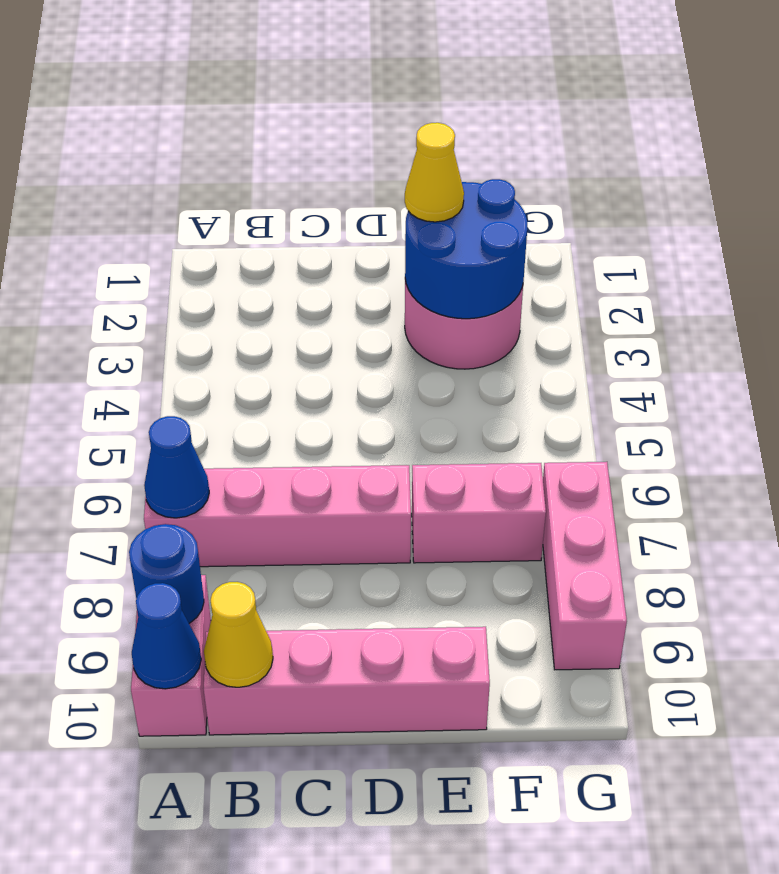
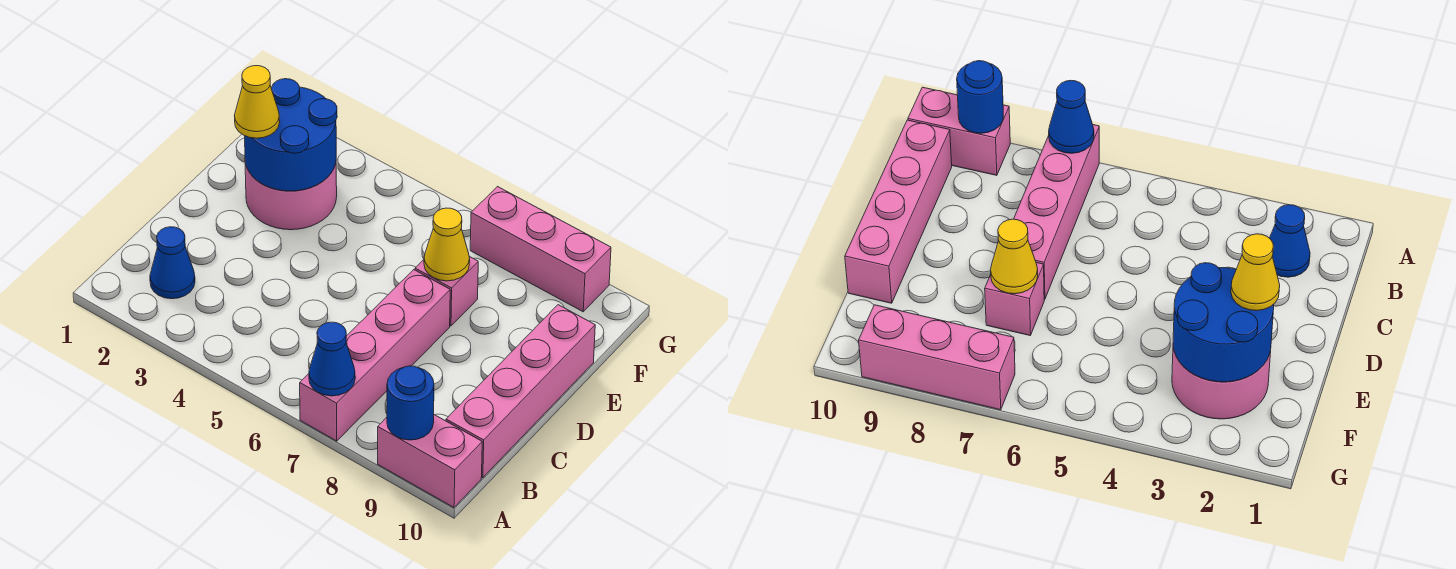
blue 1x1 cone [132,583,201,689] -> blue 1x1 cone moved to [150,227,195,299]
yellow 1x1 cone [204,582,273,687] -> yellow 1x1 cone moved to [424,208,470,281]
pink 1x2 brick [412,463,546,563] -> pink 1x1 brick [415,256,478,326]

